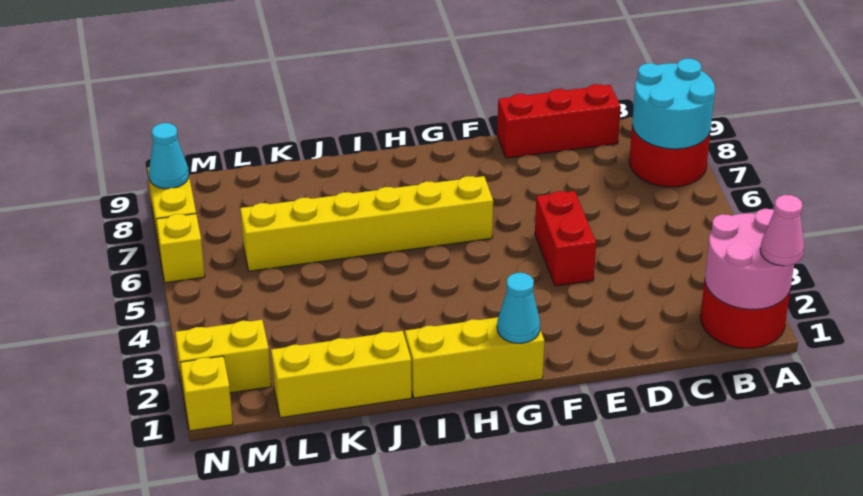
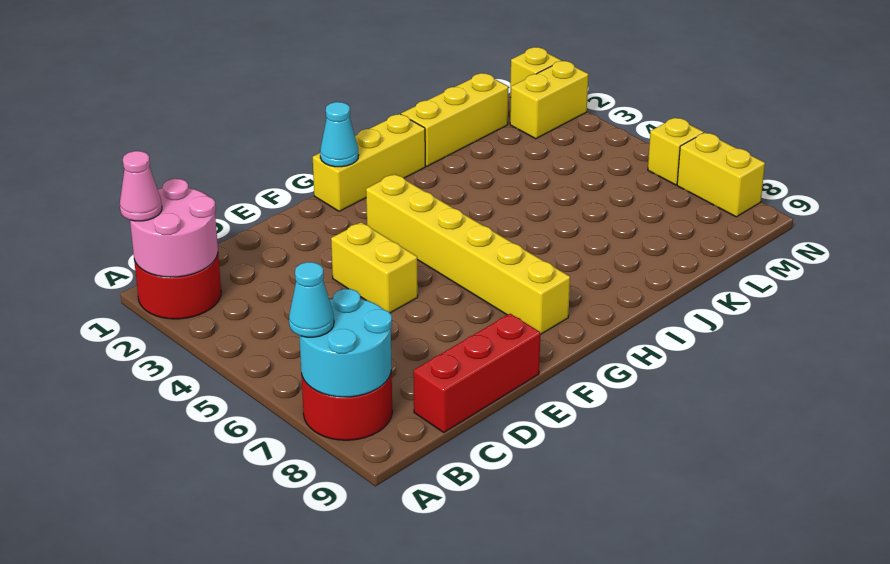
red 1x2 brick [535,191,596,286] -> yellow 1x2 brick [331,222,418,313]
yellow 1x6 brick [240,176,493,271] -> yellow 1x6 brick turned to [366,174,570,335]
cyan 1x1 cone [149,123,189,189] -> cyan 1x1 cone moved to [289,262,334,337]

